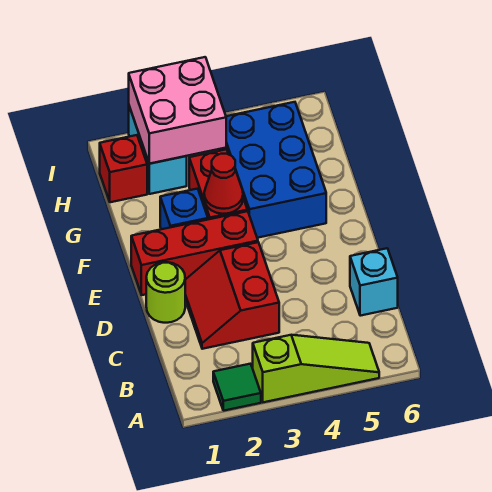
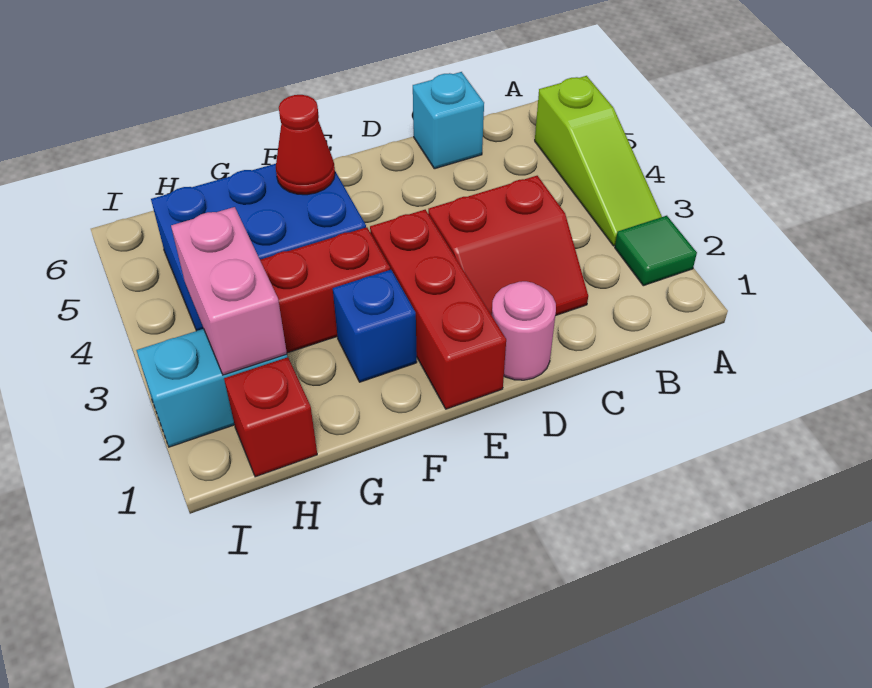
lime 1x3 slope [253,335,379,402] -> lime 1x3 slope turned to [535,76,662,246]
lime 1x1 round brick [146,262,185,323] -> pink 1x1 round brick [492,281,556,380]
red 1x1 cone [204,154,243,214] -> red 1x1 cone moved to [276,95,335,195]
pink 2x2 brick [129,57,226,164] -> pink 1x2 brick [171,207,287,375]

